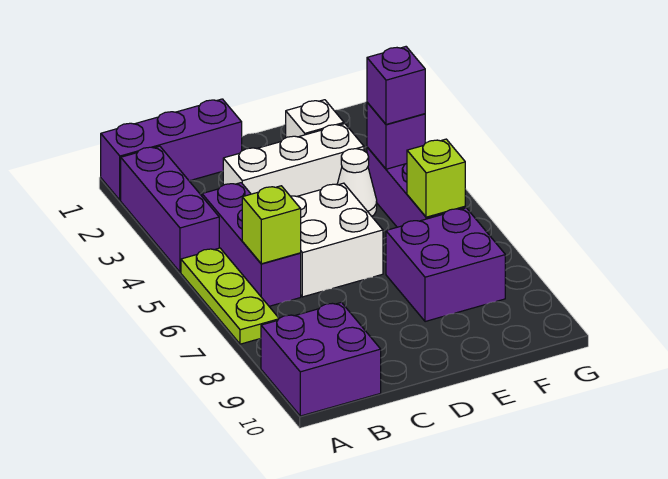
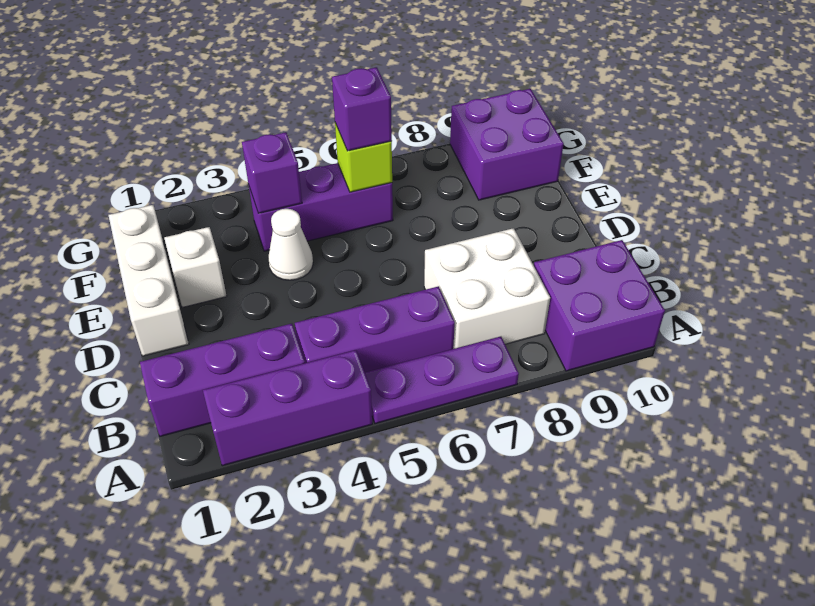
purple 1x3 brick [101,99,242,200] -> purple 1x3 brick turned to [140,324,305,436]
lime 1x3 plate [181,248,279,344] -> purple 1x3 plate [365,337,519,424]
lime 1x1 brick [242,186,301,264] -> none
white 1x3 brick [223,124,364,196] -> white 1x3 brick moved to [109,205,189,356]
white 2x2 brick [291,183,383,297] -> white 2x2 brick moved to [424,228,550,349]
purple 2x2 brick [386,208,505,322] -> purple 2x2 brick moved to [450,89,564,200]
purple 1x1 brick [367,47,425,124] -> purple 1x1 brick moved to [332,67,392,151]

